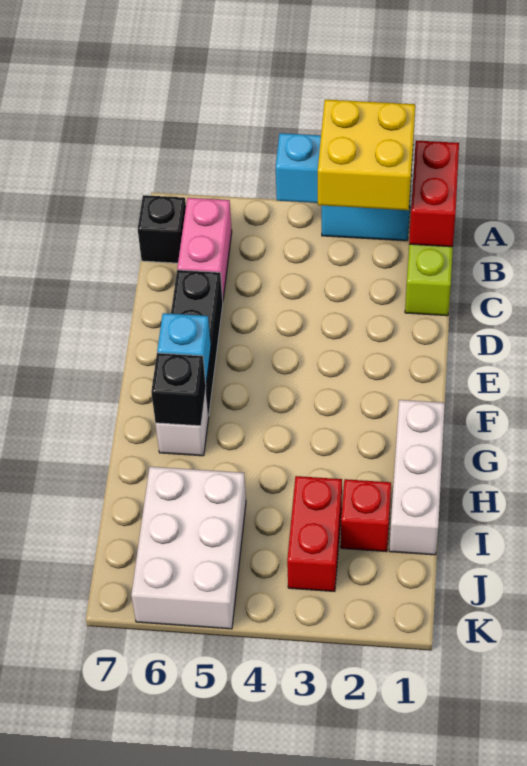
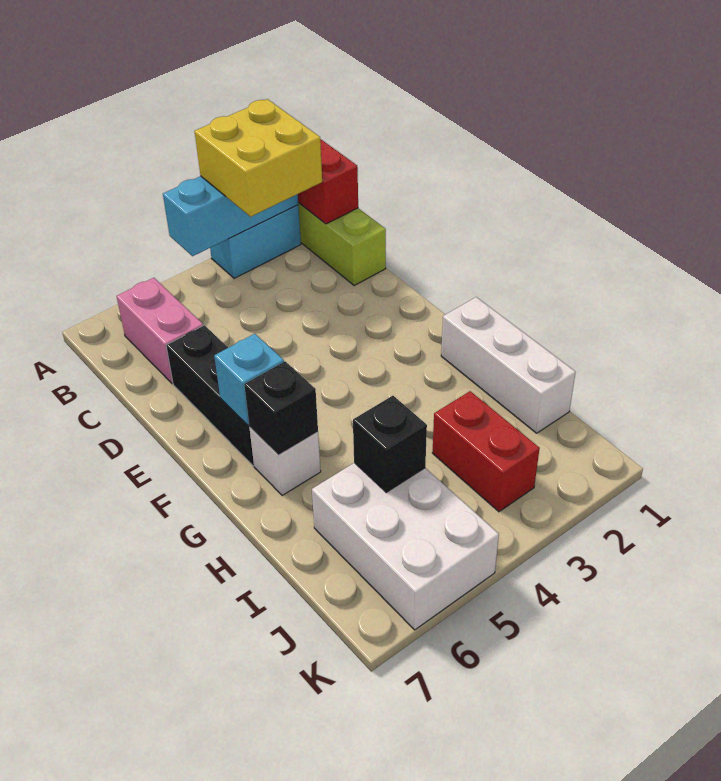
black 1x1 brick [138,195,186,263] -> black 1x1 brick moved to [353,396,427,492]
red 1x1 brick [341,479,391,552] -> none

